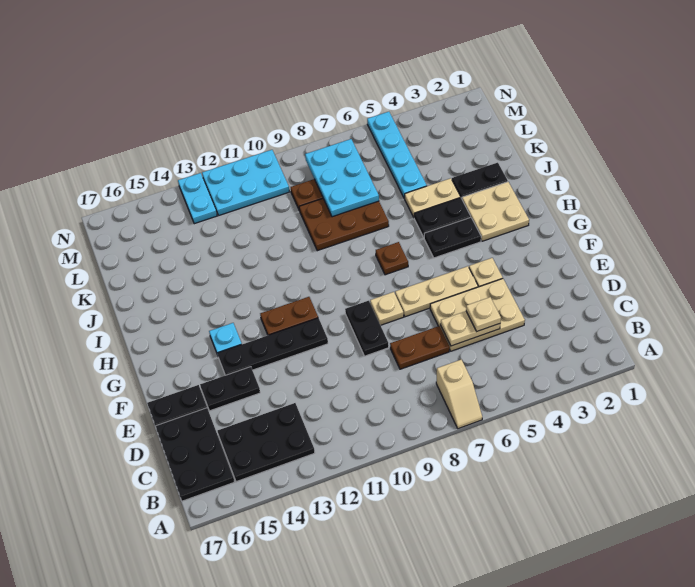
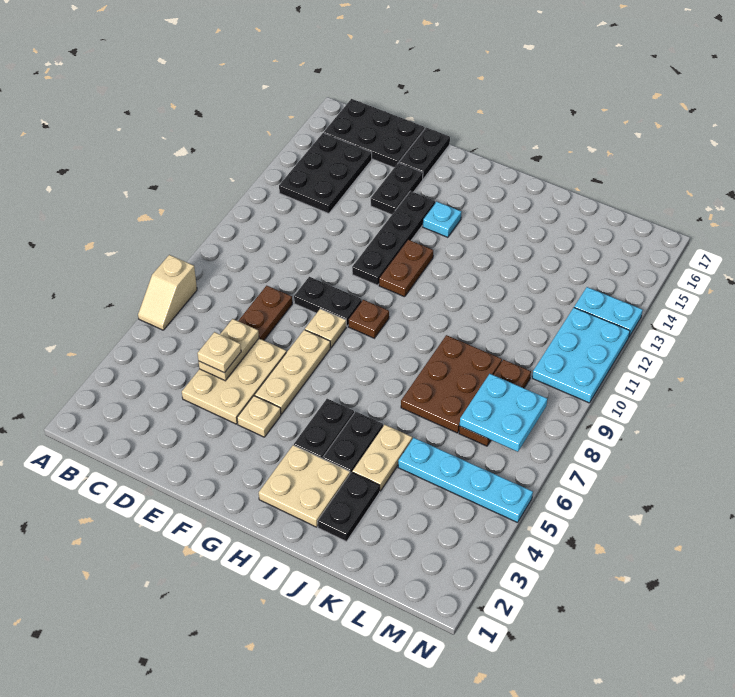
tan 1x2 slope [436,360,482,429] -> tan 1x2 slope turned to [138,255,197,330]
brown 1x1 plate [376,242,408,275] -> brown 1x1 plate moved to [348,300,389,338]
cyan 2x3 plate [305,139,379,217] -> cyan 2x2 plate [460,374,547,452]

